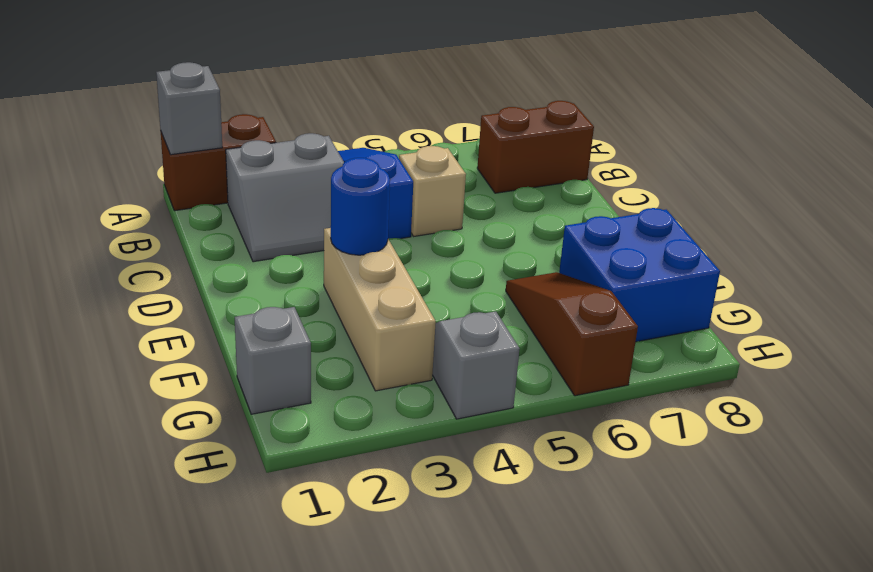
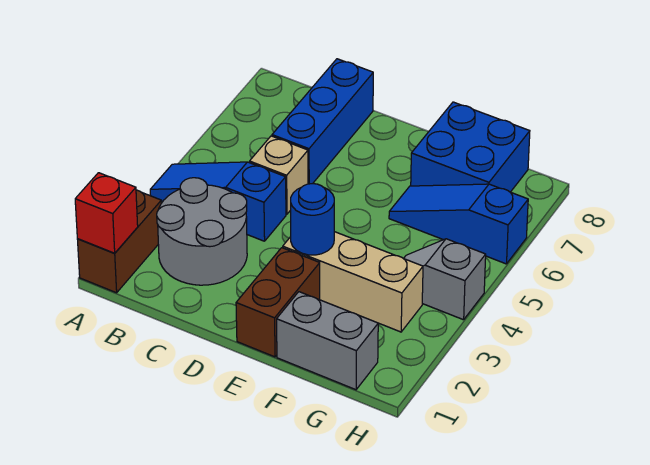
grey 1x1 brick [156,62,222,155] -> red 1x1 brick [75,173,138,253]
grey 2x2 slope [226,133,344,262] -> grey 2x2 round brick [157,178,247,285]
brown 1x2 brick [477,101,594,193] -> brown 1x2 brick moved to [236,248,320,357]
none -> blue 1x3 brick [272,59,373,184]
brown 1x3 slope [506,272,638,396] -> blue 1x3 slope [389,184,528,264]
grey 1x1 brick [235,307,311,414] -> grey 1x2 brick [277,292,378,390]

